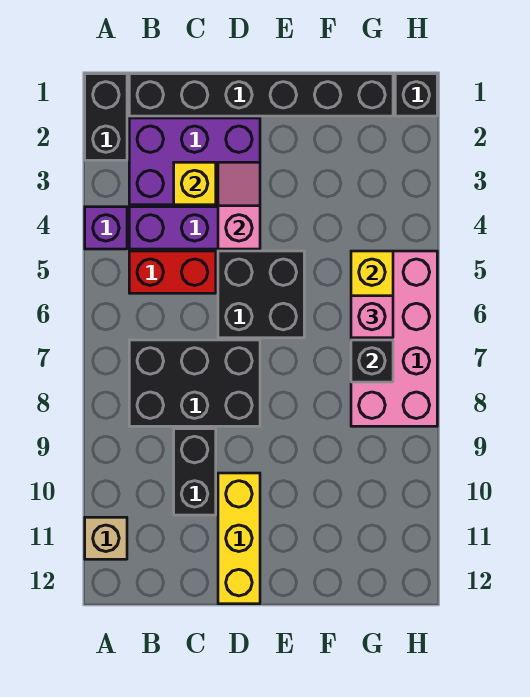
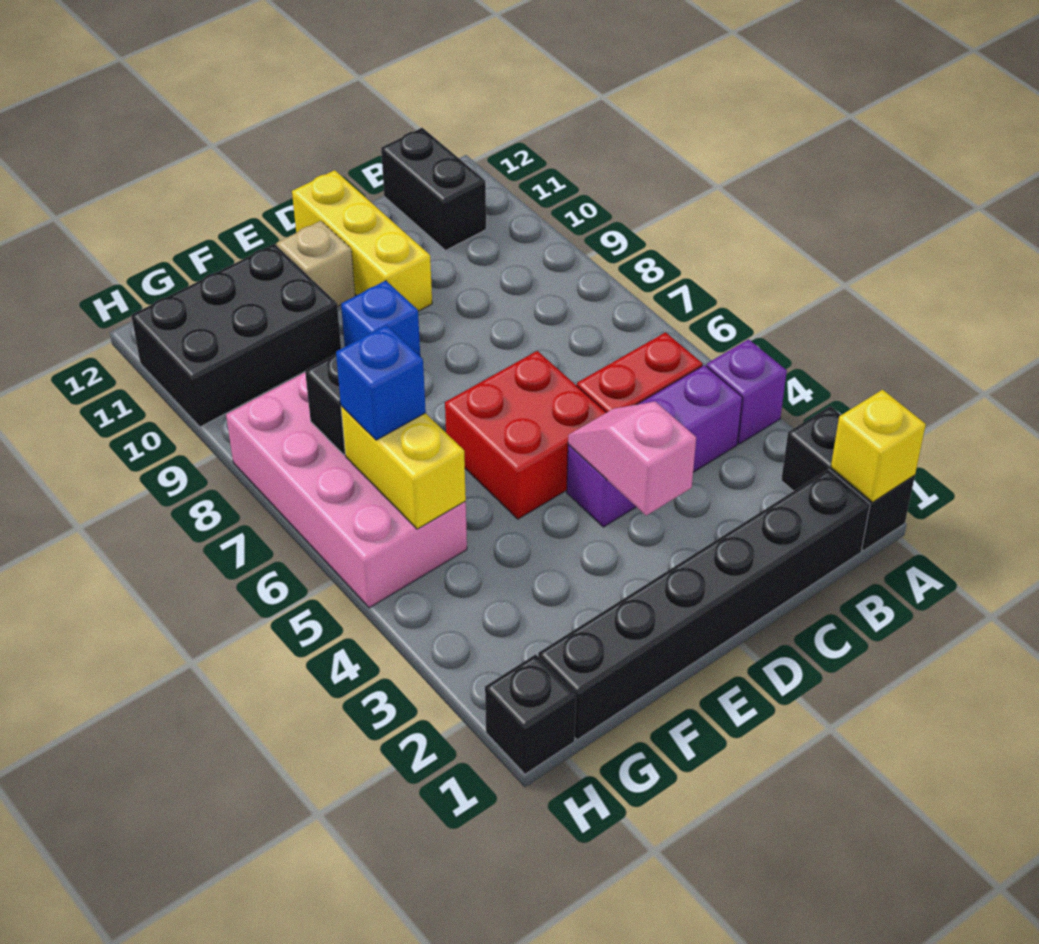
tan 1x1 brick [85,517,127,559] -> tan 1x1 brick moved to [277,221,355,307]
purple 2x3 brick [129,118,260,205] -> none
black 2x3 brick [129,340,260,426] -> black 2x3 brick moved to [131,244,341,427]
yellow 1x1 brick [174,162,216,205] -> yellow 1x1 brick moved to [831,390,926,502]
black 1x2 brick [174,429,216,515] -> black 1x2 brick moved to [381,128,486,250]
pink 1x2 slope [218,162,260,249] -> pink 1x2 slope turned to [568,402,696,516]
black 2x2 brick [218,251,304,338] -> red 2x2 brick [445,351,607,519]
none -> blue 1x1 brick [341,281,420,356]
pink 1x1 brick [351,296,393,338] -> blue 1x1 brick [336,325,426,440]

